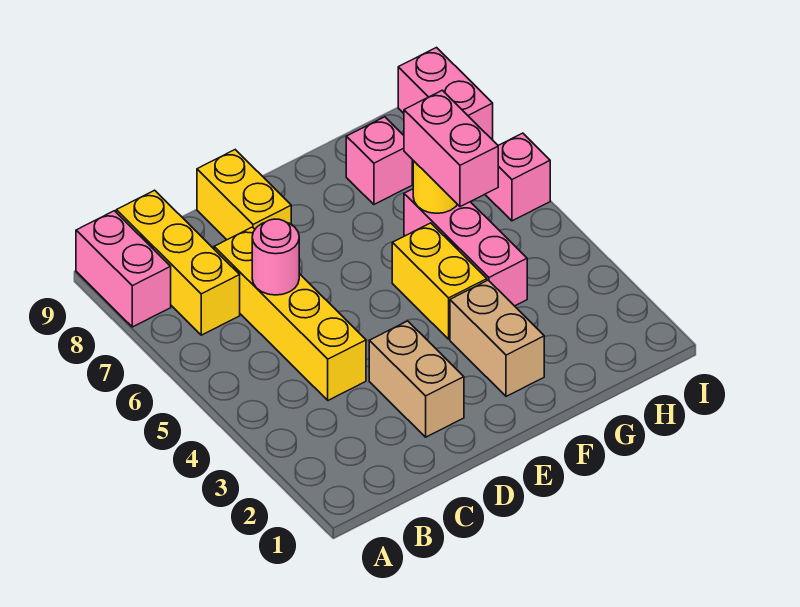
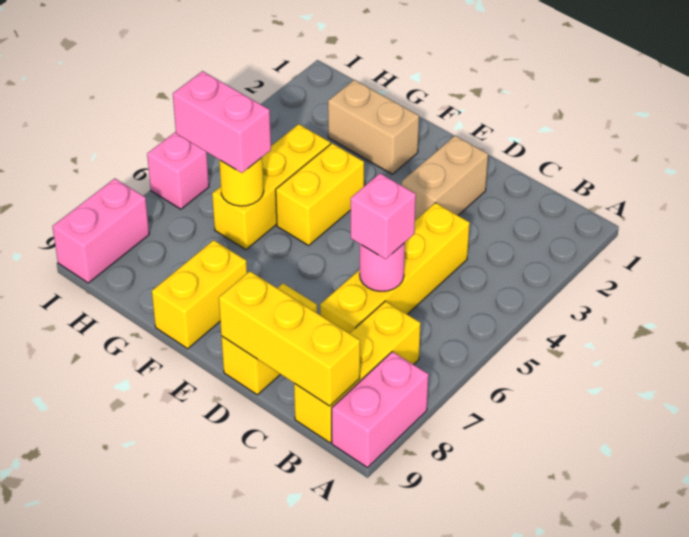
none -> yellow 1x3 brick [219,271,360,406]
tan 1x2 brick [450,280,544,396] -> tan 1x2 brick turned to [328,80,419,174]
none -> yellow 1x2 brick [152,240,247,349]
pink 1x3 brick [404,189,527,306] -> yellow 1x3 brick [212,124,330,250]
pink 1x2 brick [404,90,498,207] -> pink 1x2 brick turned to [173,71,271,173]
pink 1x1 brick [346,117,412,204] -> pink 1x1 brick moved to [351,173,416,259]

